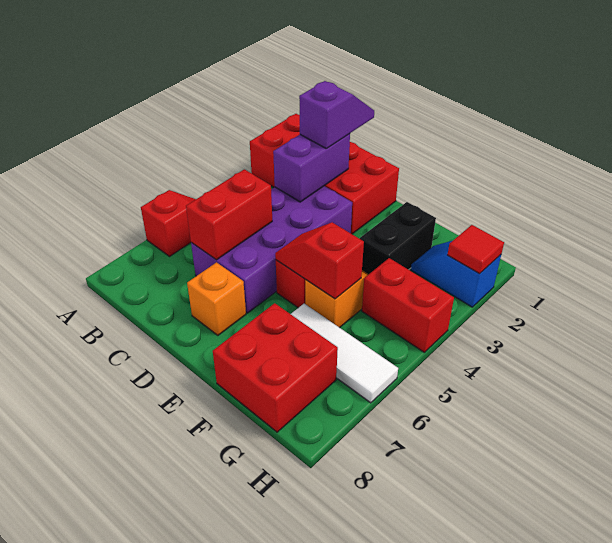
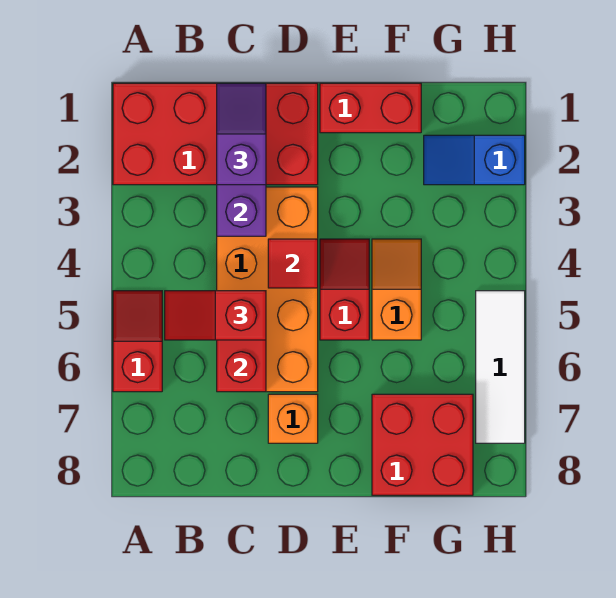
purple 2x4 brick [191,186,352,313] -> orange 2x4 brick [217,187,318,392]
red 1x2 slope [275,222,364,299] -> red 1x2 slope moved to [165,291,266,340]
black 1x2 brick [359,202,436,274] -> none
white 1x3 tile [291,304,398,403] -> white 1x3 tile turned to [476,291,525,443]
red 1x2 brick [362,258,454,352] -> red 1x2 brick moved to [320,83,421,133]
red 1x1 tile [447,225,504,274] -> red 1x1 tile moved to [268,239,318,288]

